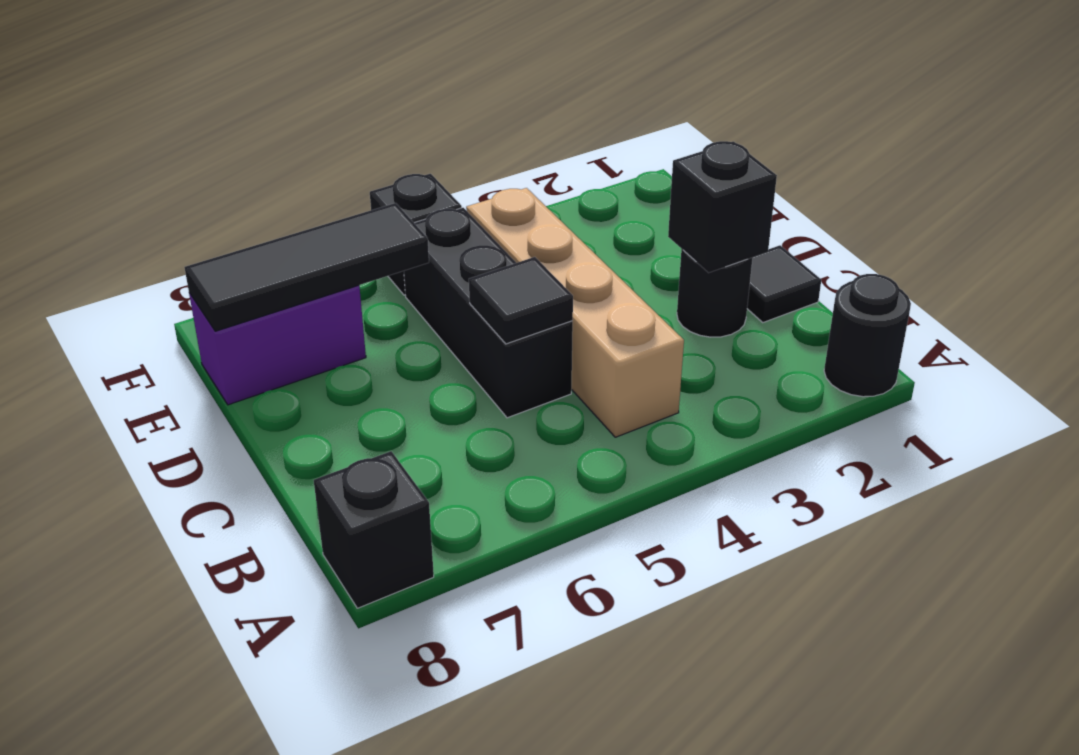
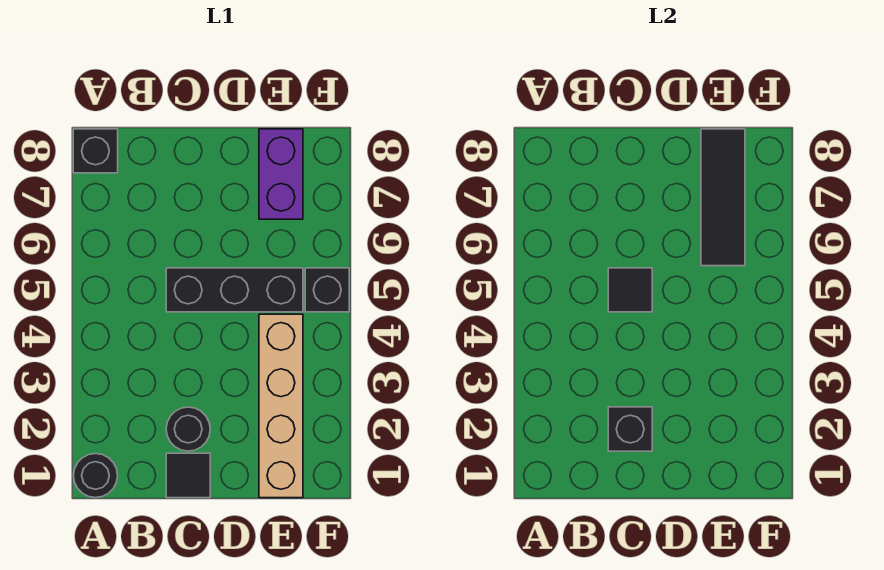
tan 1x4 brick [466,188,684,437] -> tan 1x4 brick turned to [259,314,303,498]

